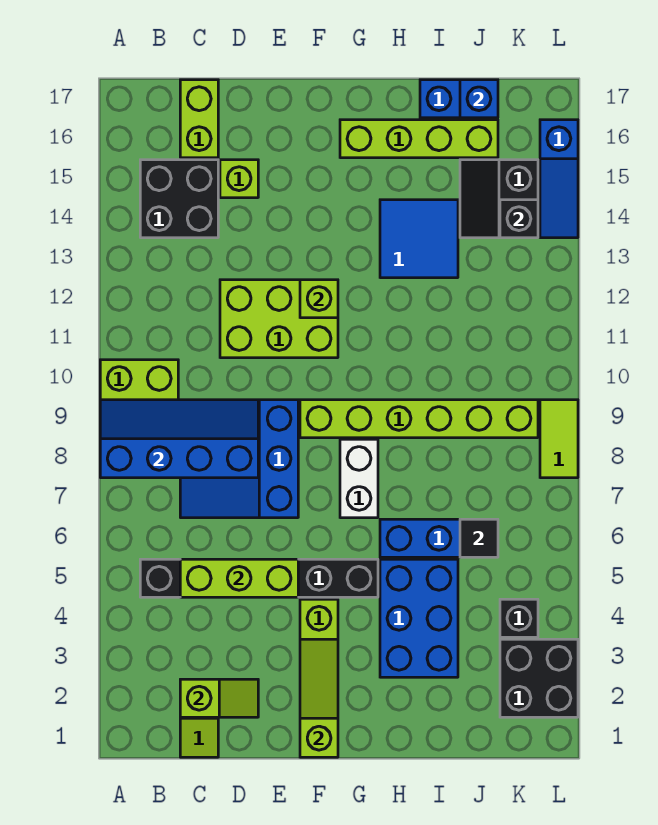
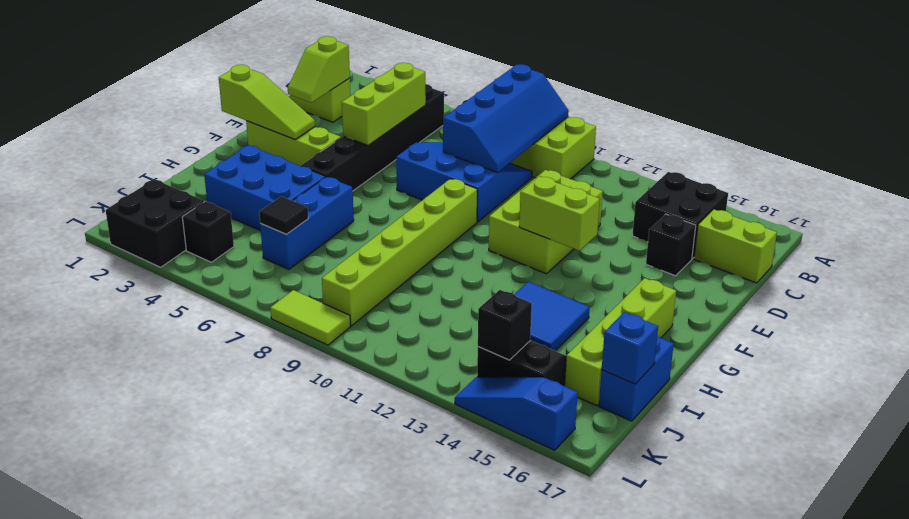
lime 1x1 brick [220,160,258,198] -> black 1x1 brick [646,214,696,276]
lime 1x1 brick [300,280,338,318] -> lime 1x2 brick [519,176,600,251]
white 1x2 brick [340,439,378,518] -> none

